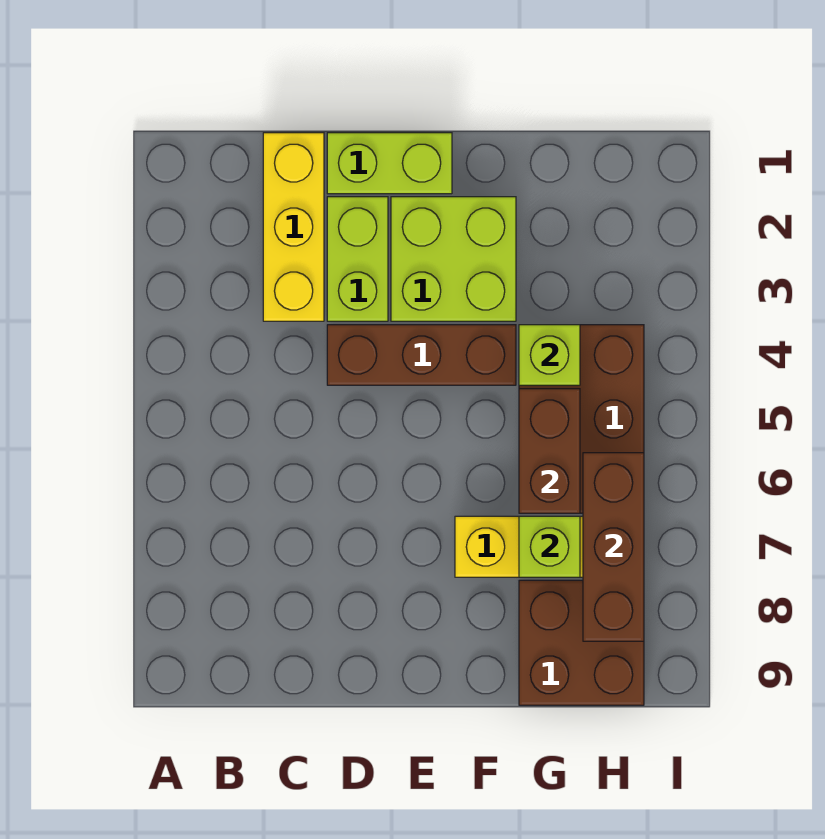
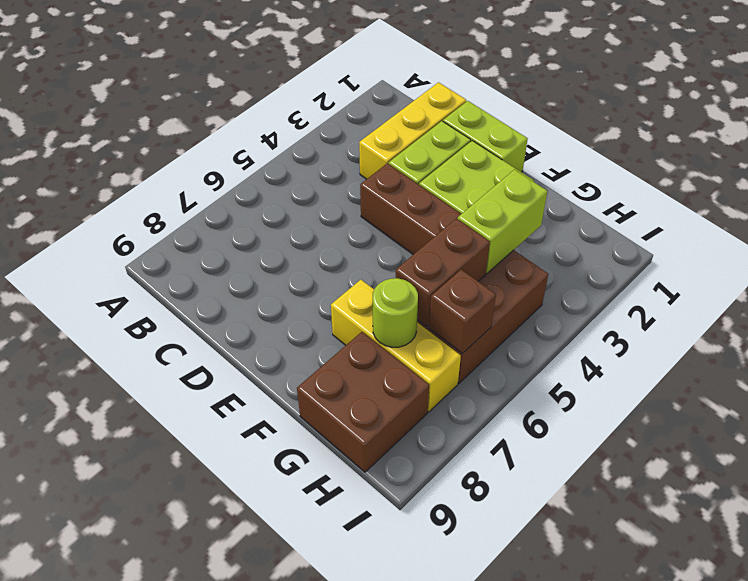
lime 1x1 brick [519,325,580,385] -> lime 1x2 brick [458,170,547,273]
lime 1x1 brick [519,516,580,577] -> lime 1x1 round brick [373,278,418,347]
brown 1x3 brick [583,453,644,641] -> brown 1x1 brick [429,270,496,354]

